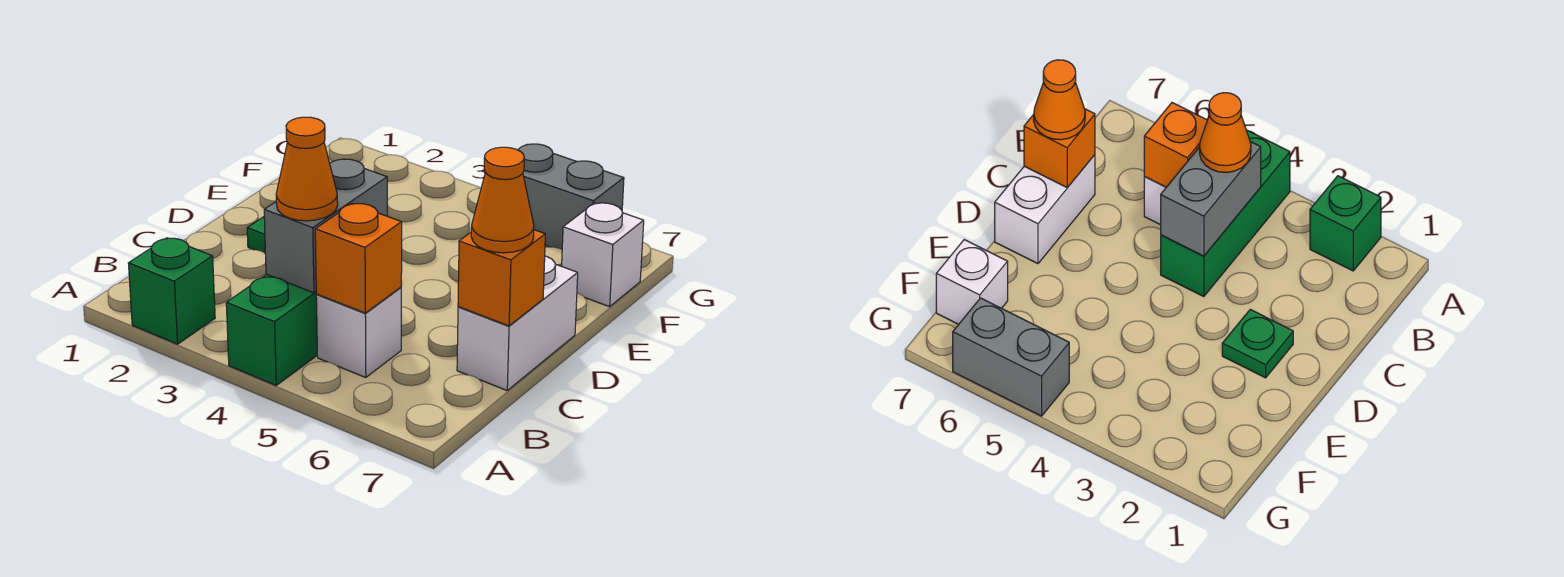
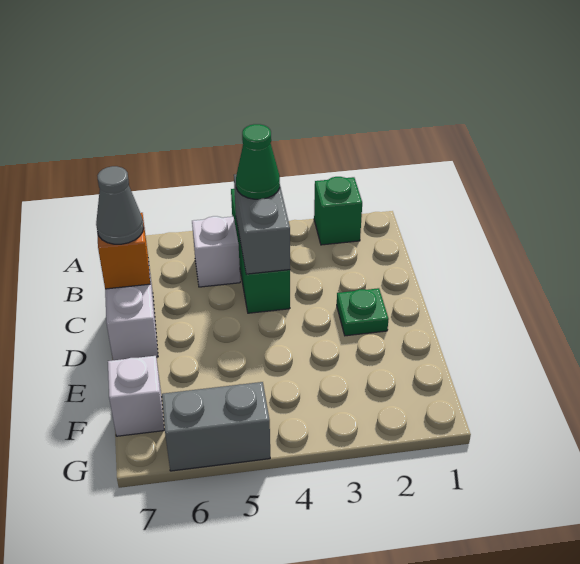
orange 1x1 cone [276,117,338,221] -> green 1x1 cone [236,124,280,199]
orange 1x1 brick [315,204,402,313] -> none
orange 1x1 cone [471,147,534,253] -> grey 1x1 cone [96,166,144,244]

